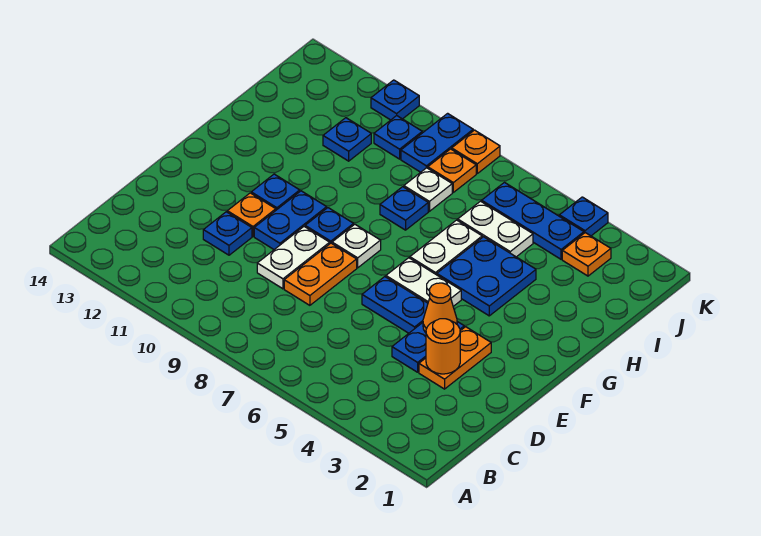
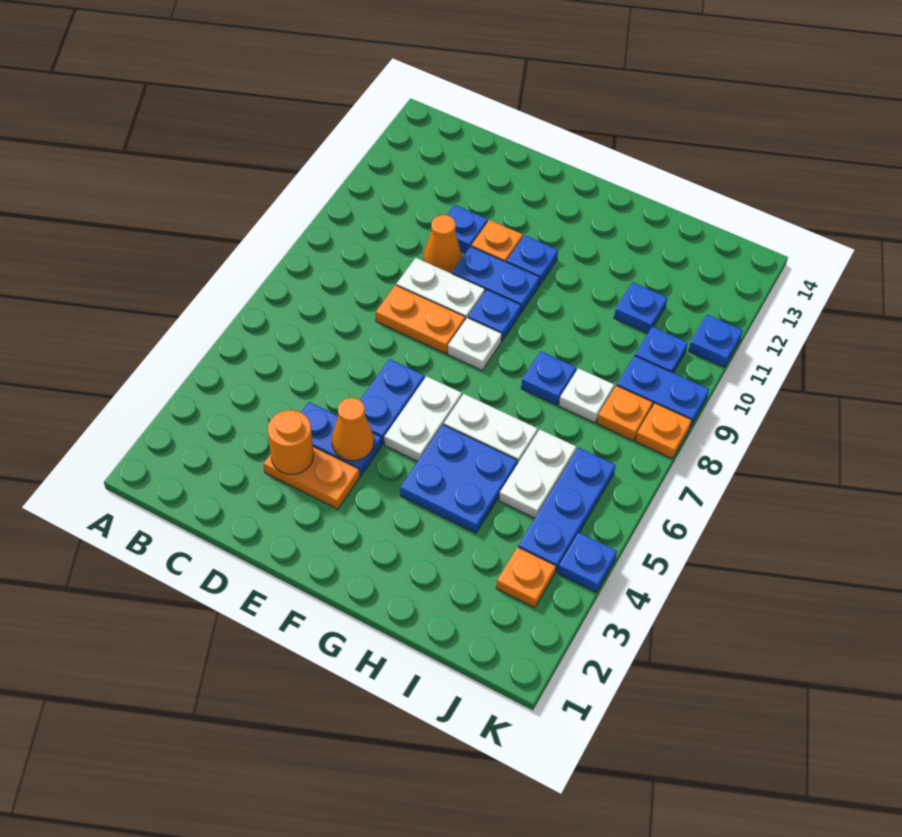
none -> orange 1x1 cone [424,215,461,274]

